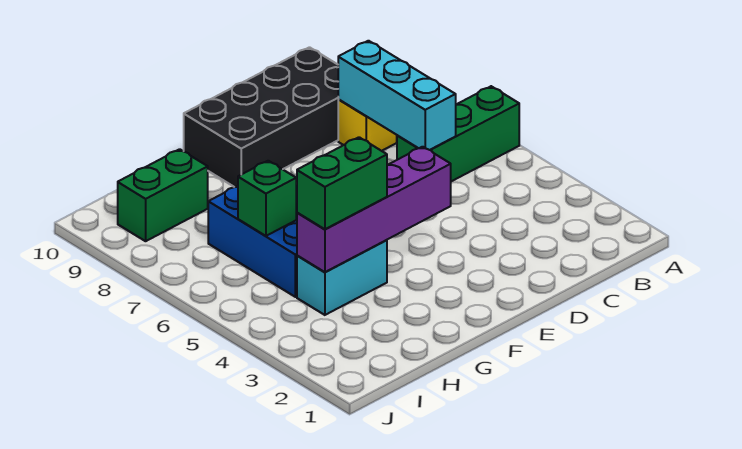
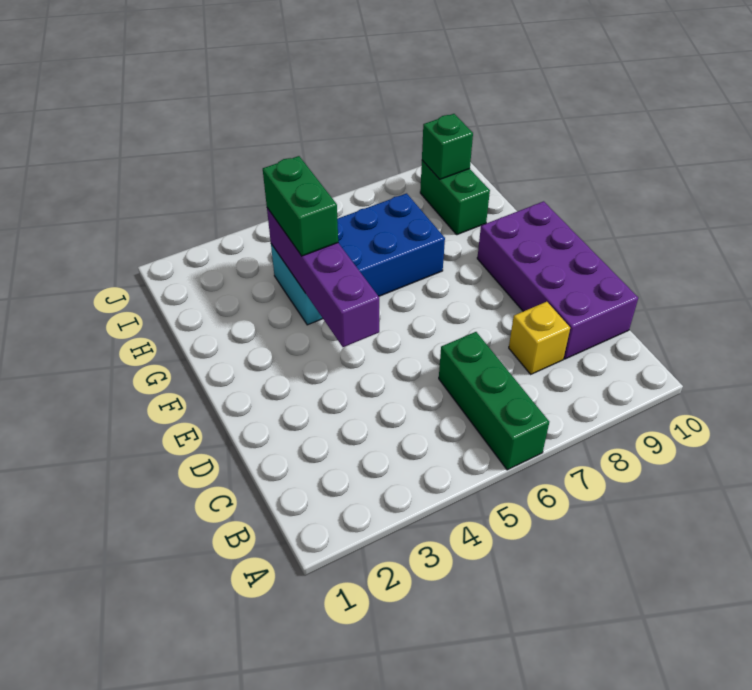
cyan 1x3 brick [338,41,456,150] -> none
black 2x4 brick [184,47,339,187] -> purple 2x4 brick [477,201,638,359]
green 1x1 brick [238,161,296,236] -> green 1x1 brick moved to [422,114,473,179]

